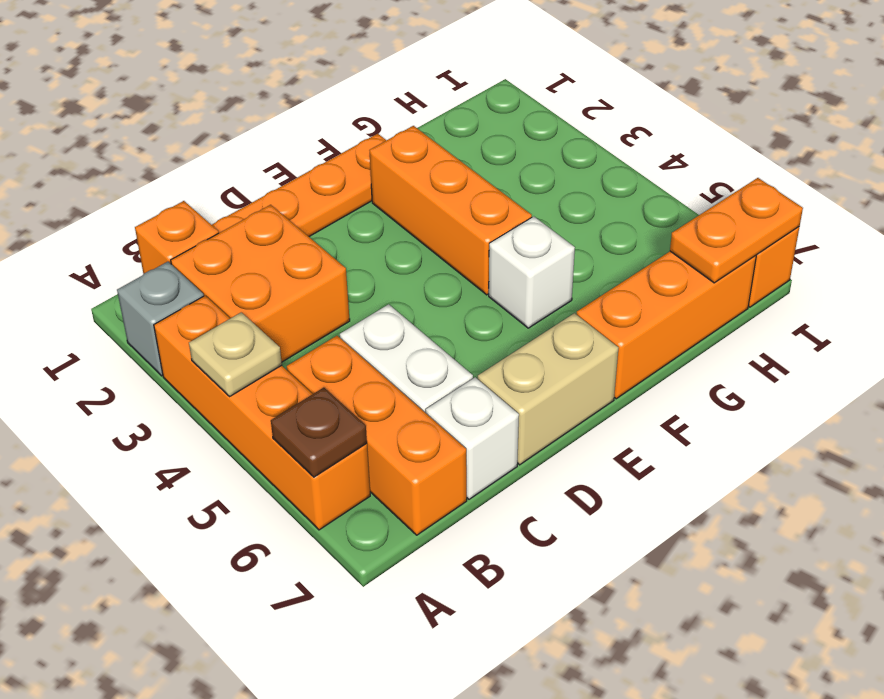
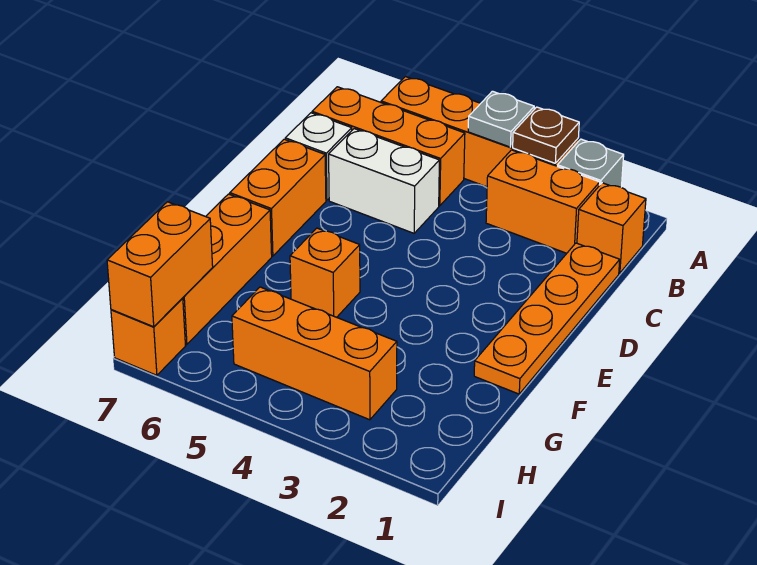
tan 1x1 plate [189,312,282,396] -> grey 1x1 plate [468,91,534,147]
brown 1x1 plate [271,388,367,477] -> brown 1x1 plate moved to [513,107,579,163]
orange 2x2 brick [171,205,350,362] -> orange 1x2 brick [486,150,600,253]
tan 1x2 brick [478,313,618,465] -> orange 1x2 brick [230,139,326,256]
orange 1x3 brick [369,126,532,295] -> orange 1x3 brick moved to [232,287,397,420]
white 1x1 brick [489,216,575,328] -> orange 1x1 brick [290,228,360,317]
orange 1x2 plate [670,178,803,283] -> orange 1x2 brick [107,202,213,327]

